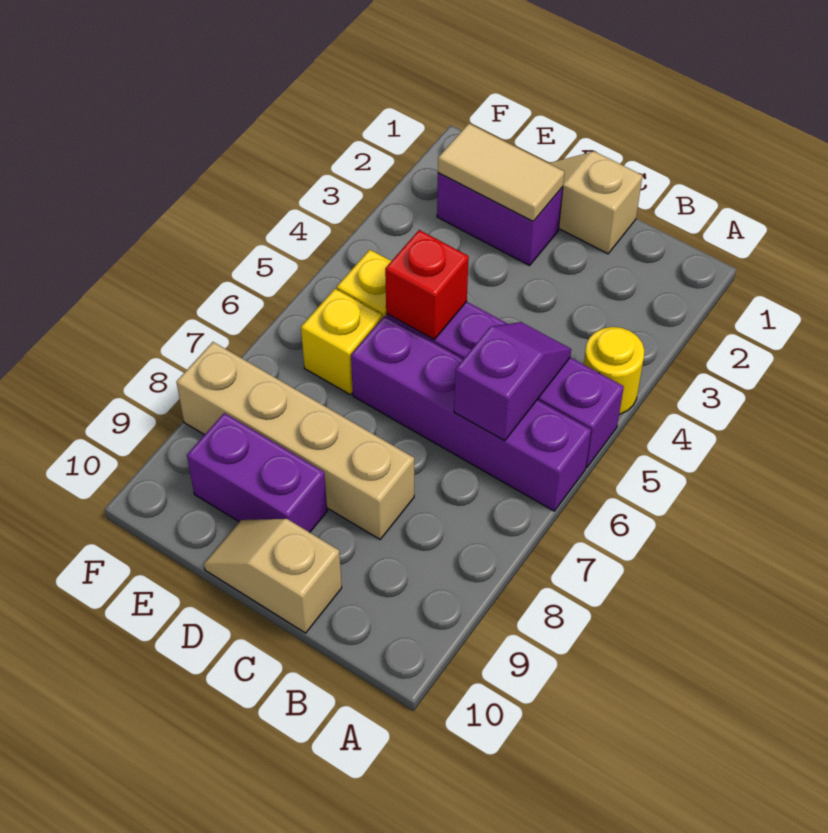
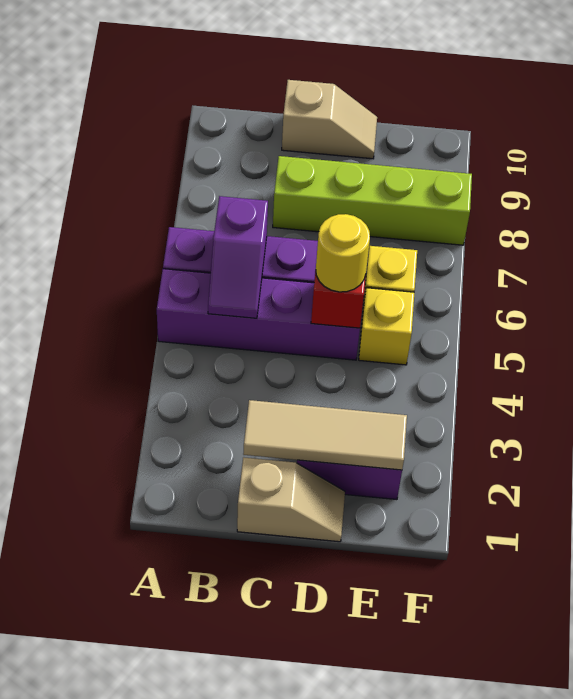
yellow 1x1 round brick [584,327,644,415] -> yellow 1x1 round brick moved to [316,214,370,292]
tan 1x4 brick [176,342,414,539] -> lime 1x4 brick [273,156,472,245]
tan 1x2 tile [438,123,564,221] -> tan 1x3 tile [243,400,407,470]
purple 1x2 brick [187,413,327,532] -> none

